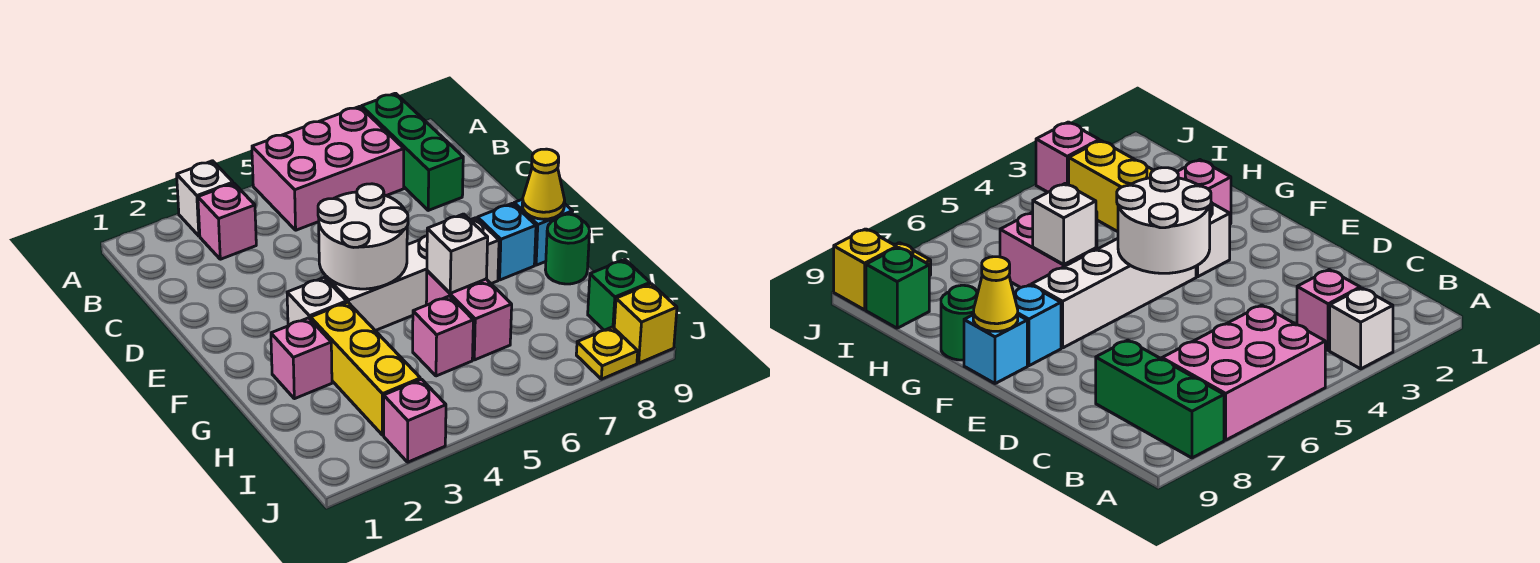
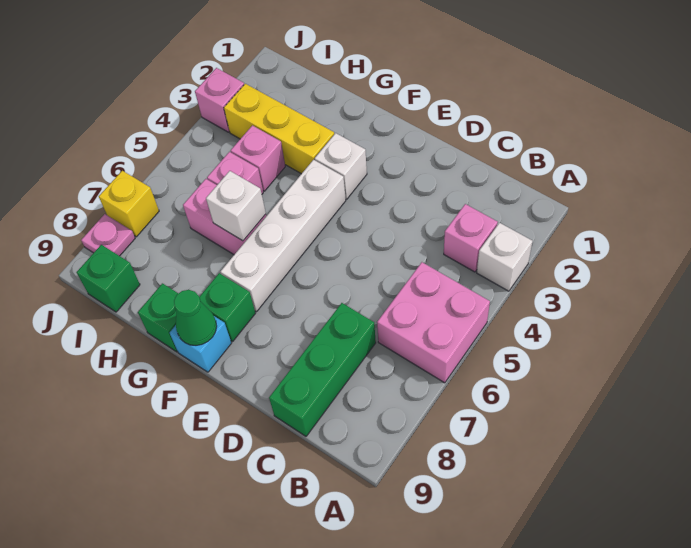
pink 2x3 brick [252,106,404,230] -> pink 2x2 brick [377,262,490,383]
green 1x3 brick [362,93,463,210] -> green 1x3 brick turned to [269,303,376,436]
white 2x2 round brick [318,184,408,289] -> none
cyan 1x1 brick [477,203,536,280] -> green 1x1 brick [199,273,255,341]
yellow 1x1 cone [522,149,565,219] -> green 1x1 cone [174,290,217,345]
pink 1x1 brick [271,318,332,399] -> pink 1x1 brick moved to [231,125,285,191]
green 1x1 round brick [545,214,590,284] -> green 1x1 brick [138,283,178,352]
yellow 1x1 plate [576,327,638,379] -> pink 1x1 plate [81,214,135,256]
yellow 1x1 brick [614,284,677,363] -> yellow 1x1 brick moved to [99,171,159,237]

